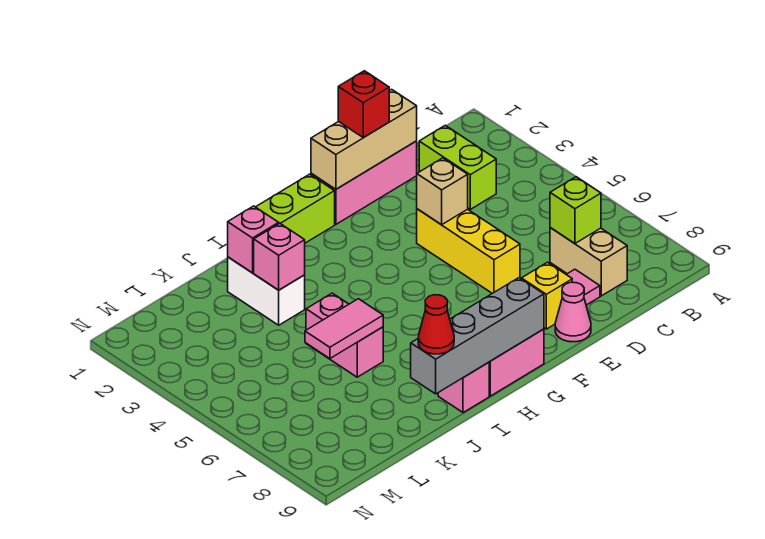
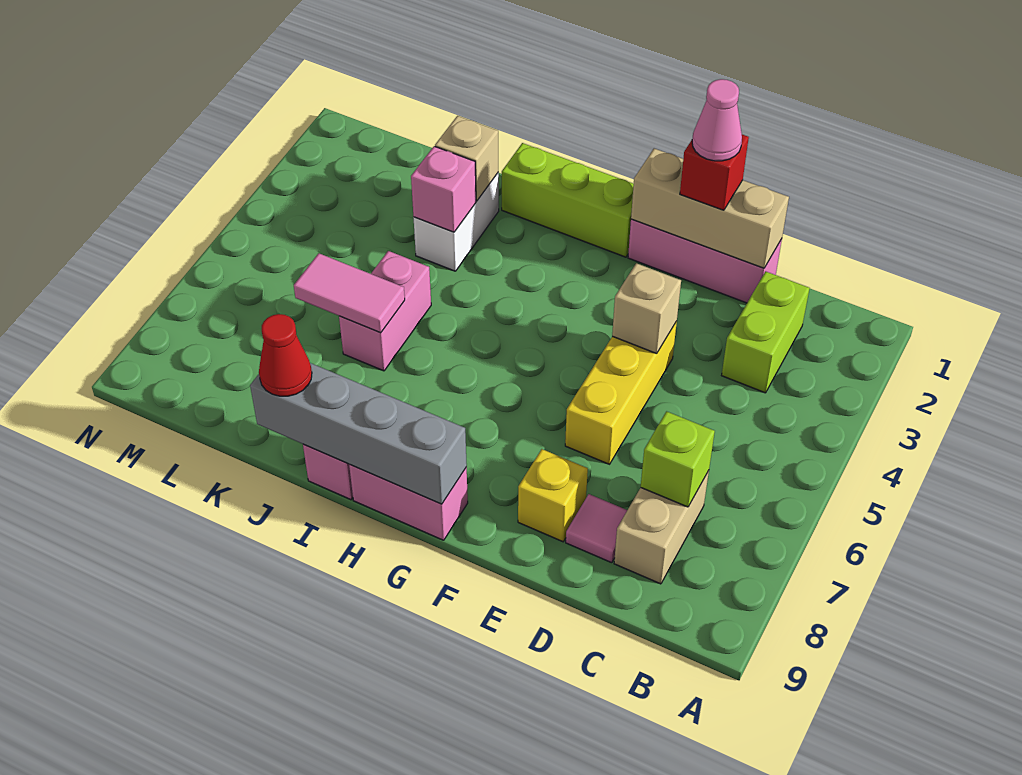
pink 1x1 cone [555,282,591,342] -> pink 1x1 cone moved to [692,79,742,161]
pink 1x1 brick [228,206,279,273] -> tan 1x1 brick [435,116,498,201]

